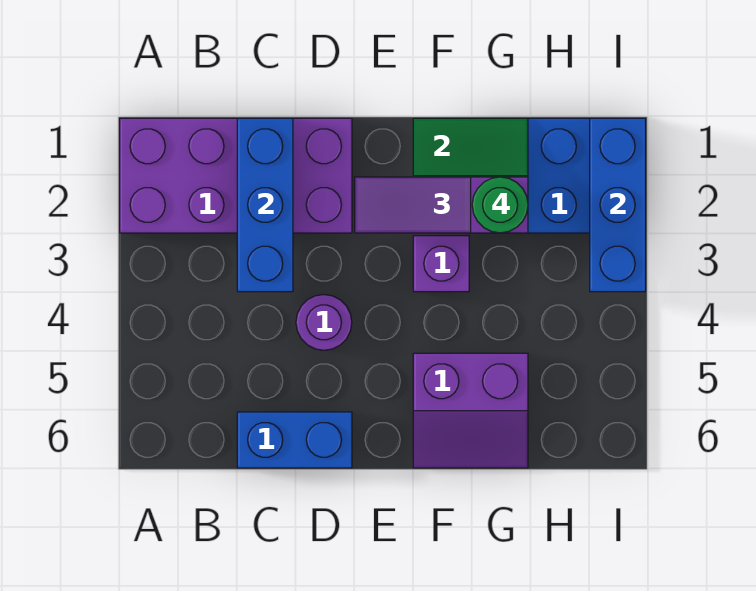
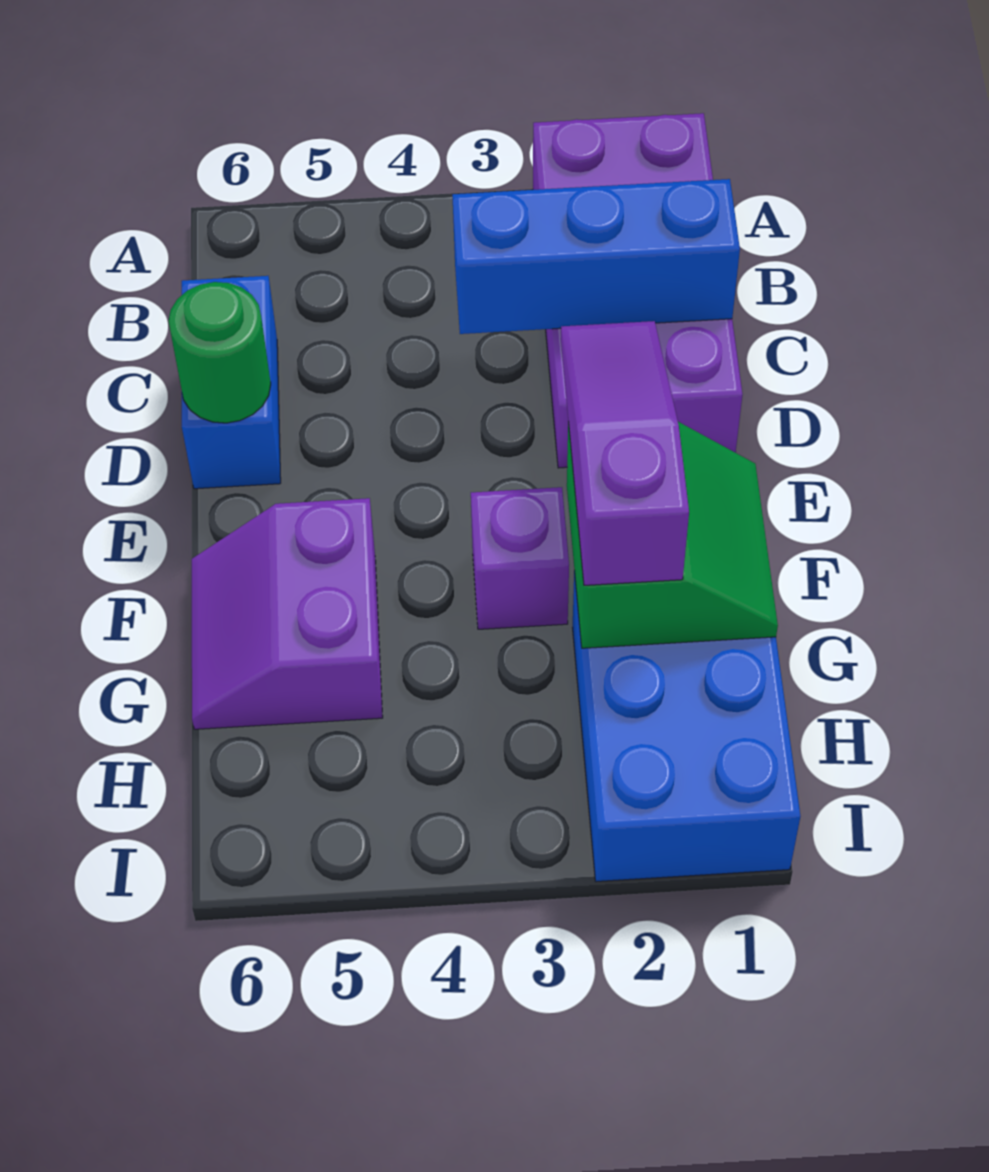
purple 1x1 round brick [296,295,352,350] -> none
green 1x1 round brick [472,177,528,233] -> green 1x1 round brick moved to [168,282,271,423]
blue 1x3 brick [590,118,646,292] -> none

